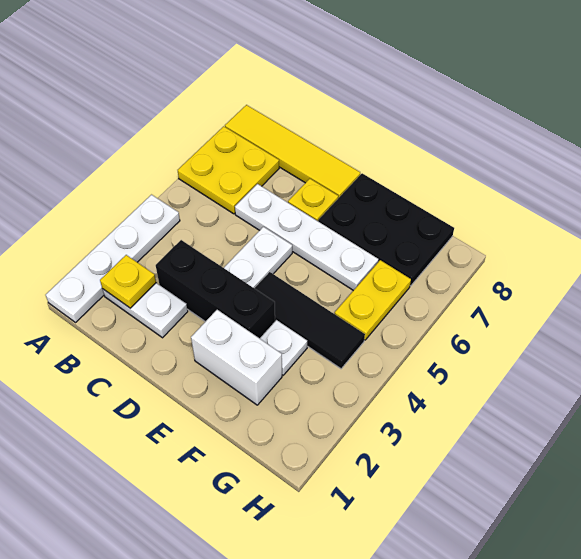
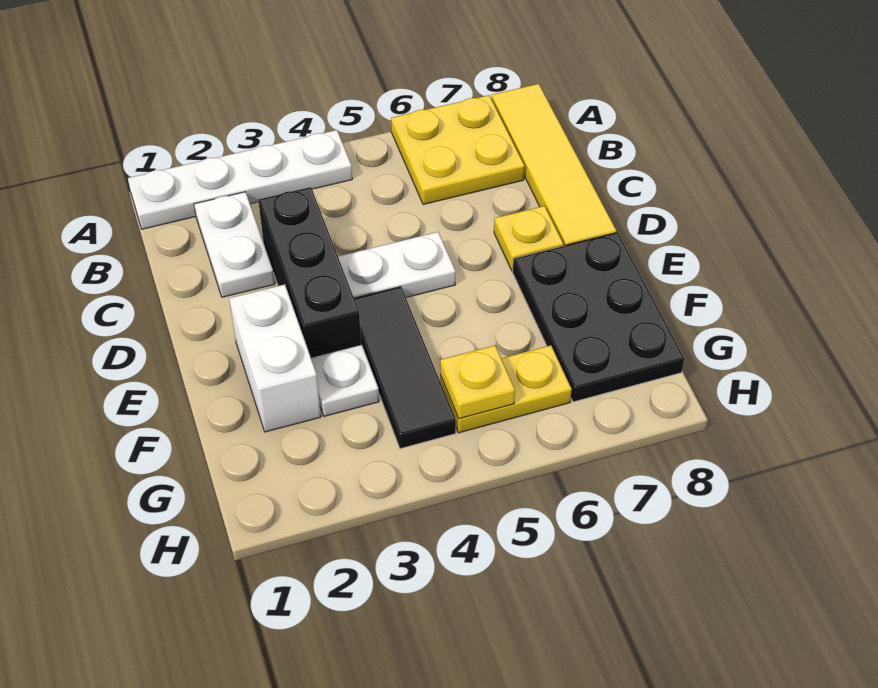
yellow 1x1 plate [100,255,156,308] -> yellow 1x1 plate moved to [440,345,515,419]
white 1x4 plate [235,184,379,290] -> none

